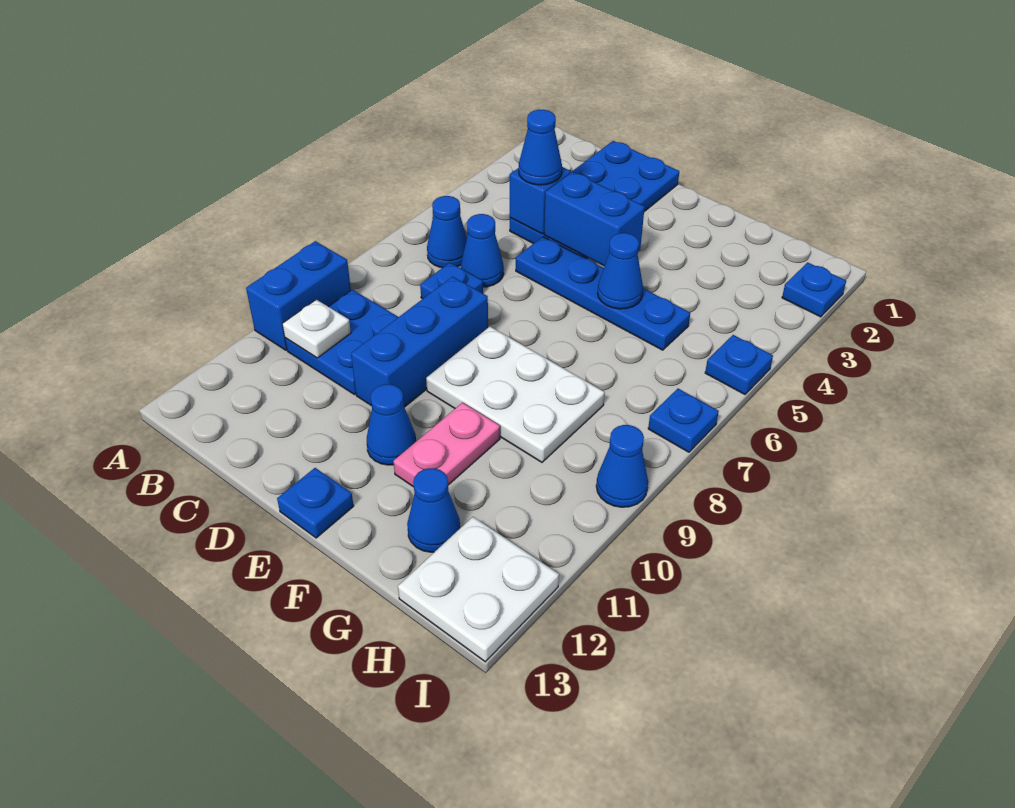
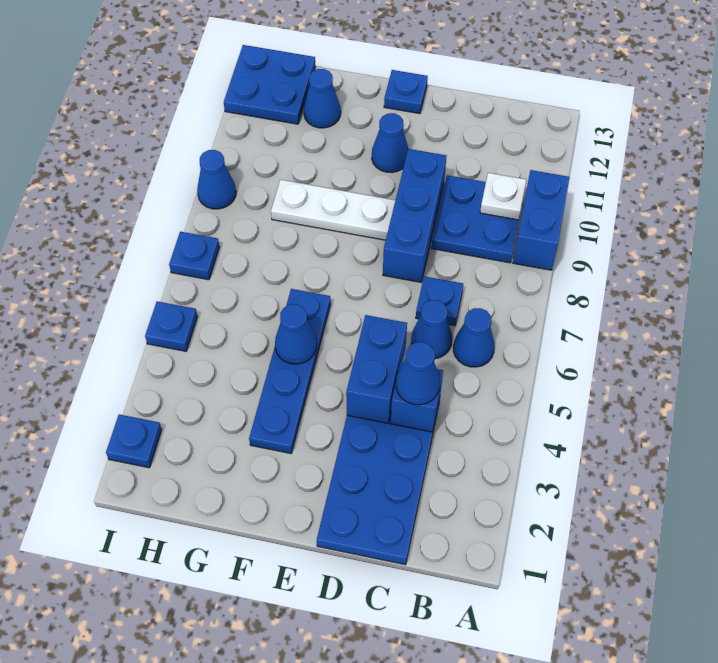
blue 1x2 brick [544,172,645,266] -> blue 1x2 brick turned to [346,315,407,423]
blue 1x4 plate [516,237,690,350] -> blue 1x4 plate turned to [249,289,331,453]
white 2x3 plate [426,327,605,462] -> white 1x3 plate [271,180,395,240]
pink 1x2 plate [393,403,500,487] -> none
white 2x2 plate [398,517,559,662] -> blue 2x2 plate [224,45,315,124]

